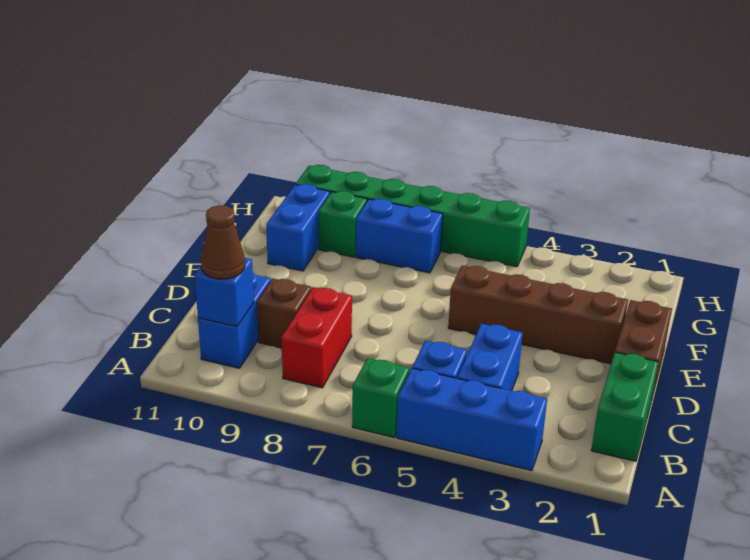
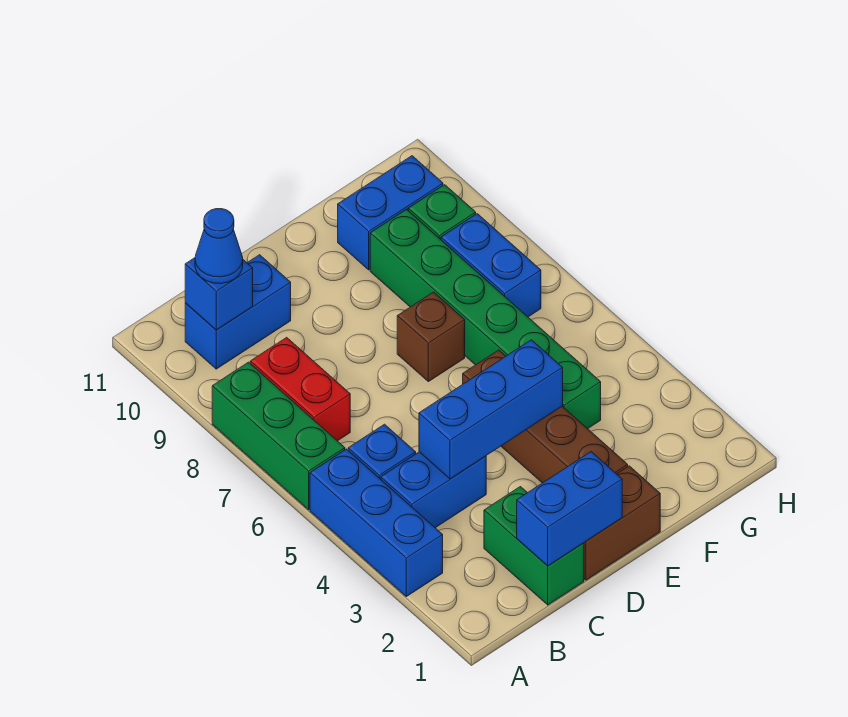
green 1x1 brick [352,358,409,437] -> green 1x3 brick [212,362,345,510]
green 1x2 brick [591,352,658,461] -> green 1x2 brick turned to [484,487,584,605]
red 1x2 brick [281,287,352,388] -> red 1x2 brick turned to [250,337,350,441]
brown 1x1 cone [201,205,245,279] -> blue 1x1 cone [195,209,243,284]
none -> blue 1x2 brick [517,452,622,566]
none -> blue 1x3 brick [419,340,563,479]
brown 1x1 brick [257,279,311,348] -> brown 1x1 brick moved to [397,292,465,382]
green 1x6 brick [296,165,530,267] -> green 1x6 brick moved to [370,209,601,429]

